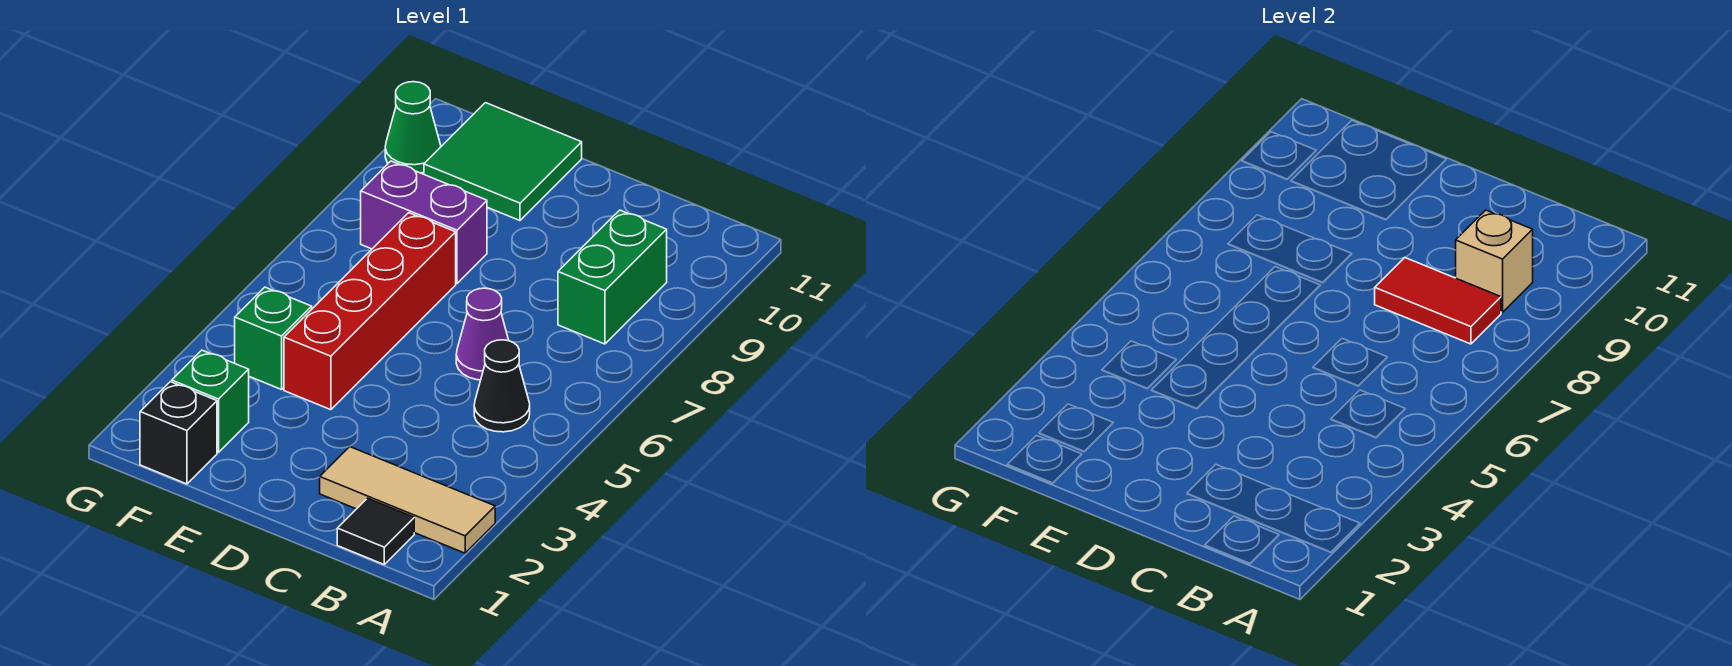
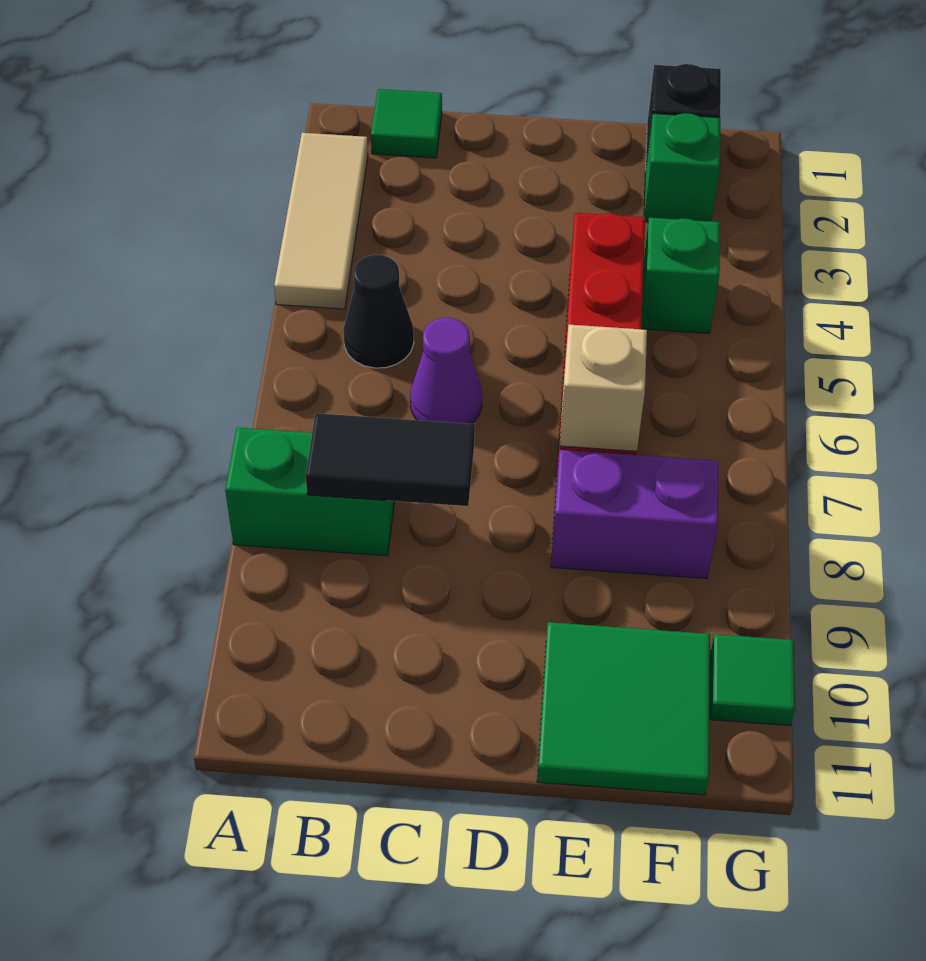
tan 1x3 tile [320,447,495,553] -> tan 1x3 tile turned to [274,133,368,309]
black 1x1 tile [337,498,414,564] -> green 1x1 tile [371,89,442,158]
green 1x2 brick [558,210,667,344] -> green 1x2 brick turned to [225,428,394,556]
red 1x2 tile [1375,258,1501,344] -> black 1x2 tile [306,413,475,506]
tan 1x1 brick [1456,210,1533,313] -> tan 1x1 brick moved to [560,325,647,451]
green 1x1 cone [385,82,441,173] -> green 1x1 tile [710,634,795,726]

